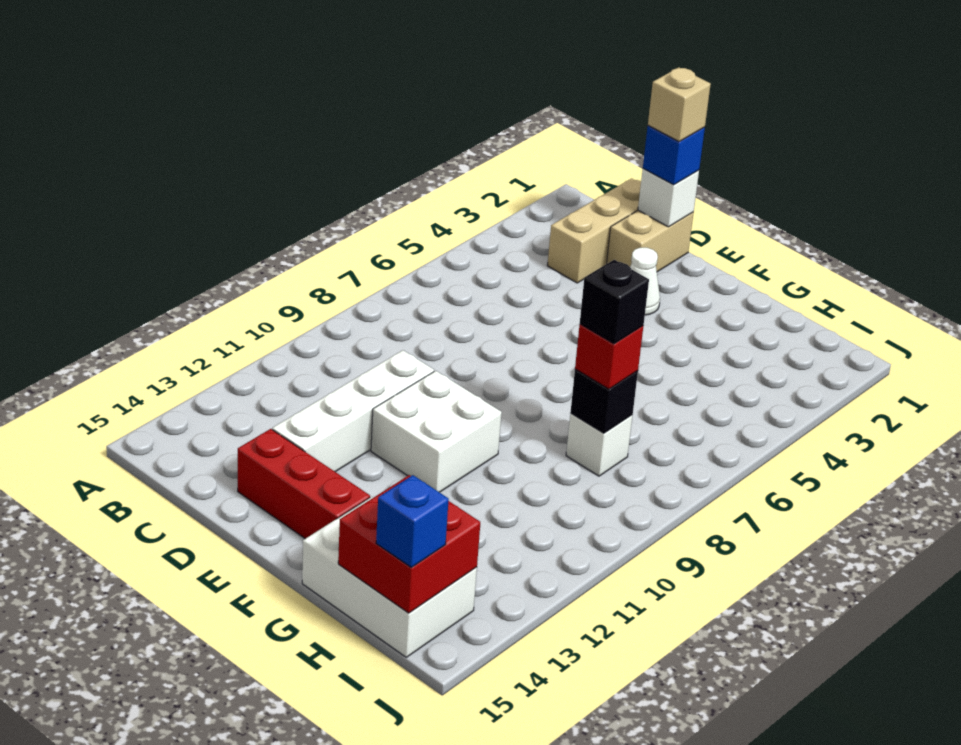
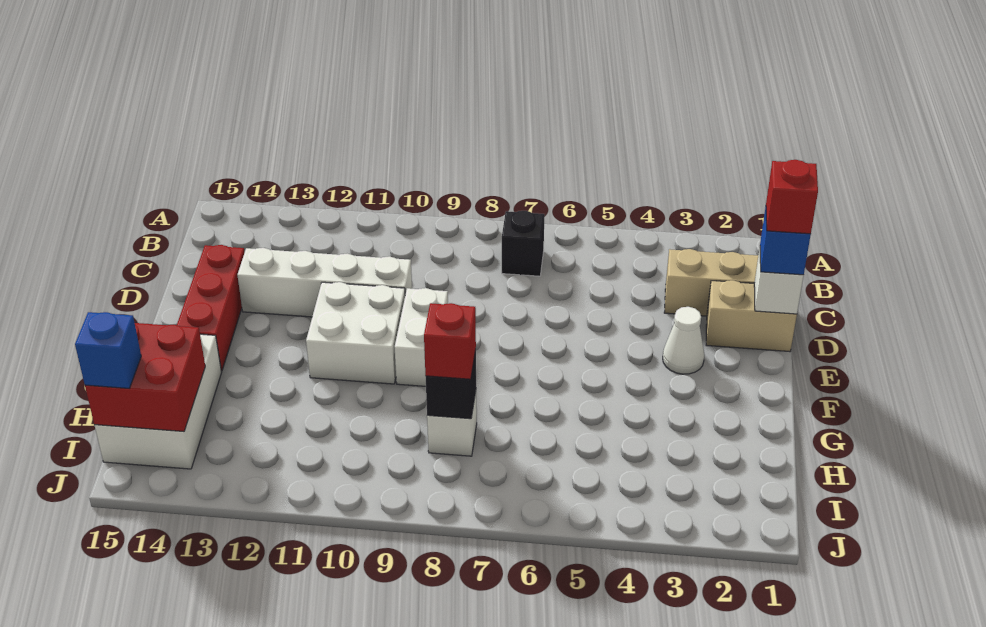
tan 1x1 brick [648,67,711,141] -> red 1x1 brick [766,160,818,234]
none -> white 1x2 brick [395,288,448,386]
black 1x1 brick [580,260,649,344] -> black 1x1 brick moved to [502,211,545,276]

